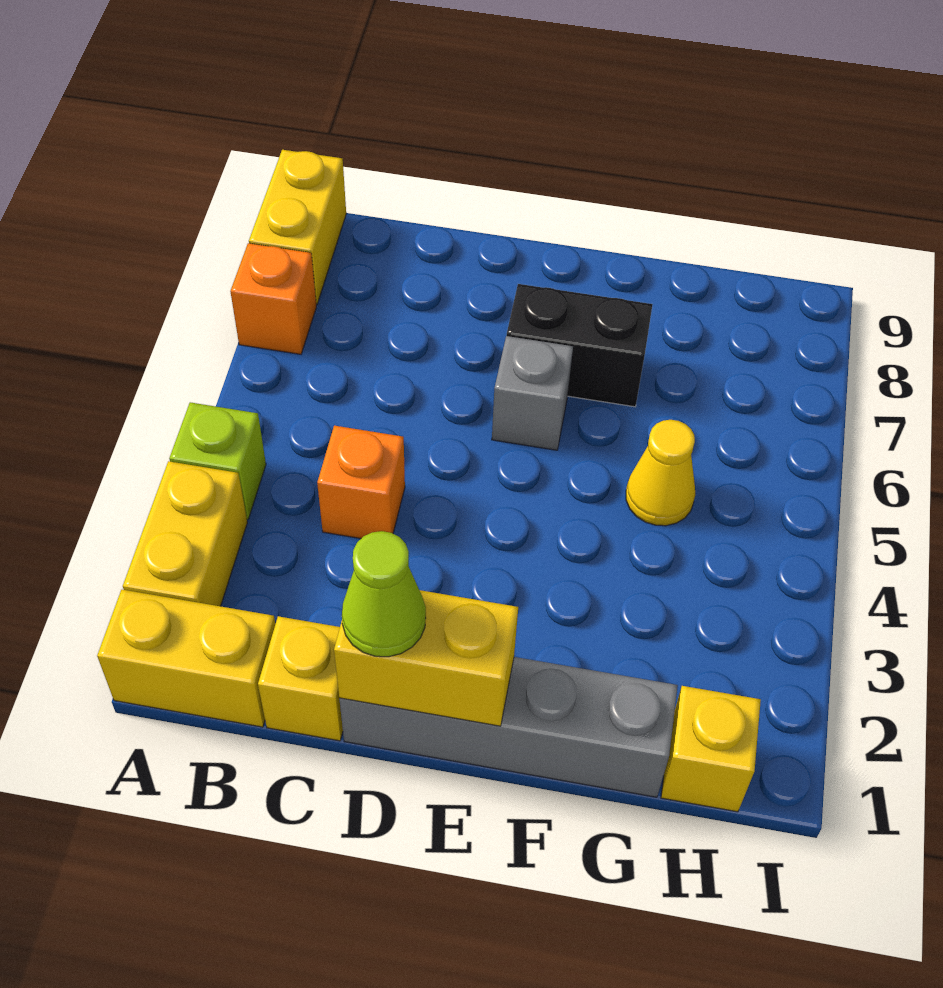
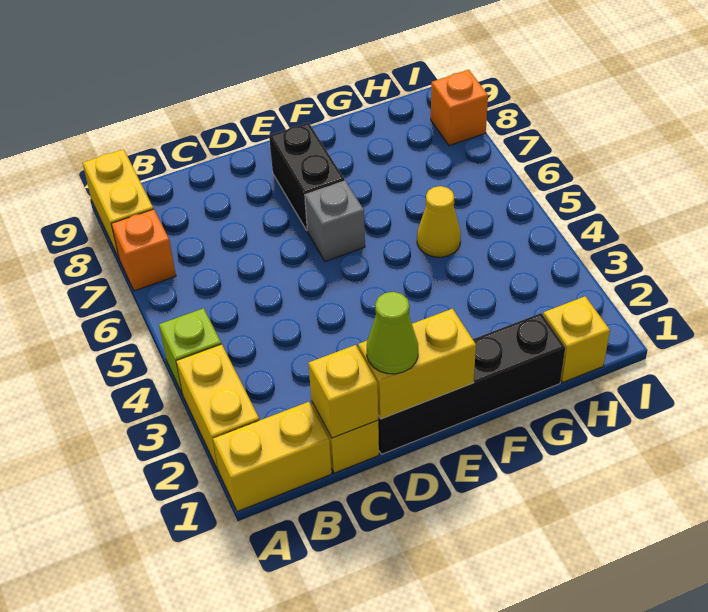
none -> yellow 1x1 brick [308,345,378,438]
orange 1x1 brick [317,426,405,539] -> orange 1x1 brick moved to [431,70,488,146]
grey 1x4 brick [339,657,678,797] -> black 1x4 brick [378,313,565,454]
black 1x2 brick [507,284,653,407] -> black 1x2 brick turned to [269,123,345,230]

